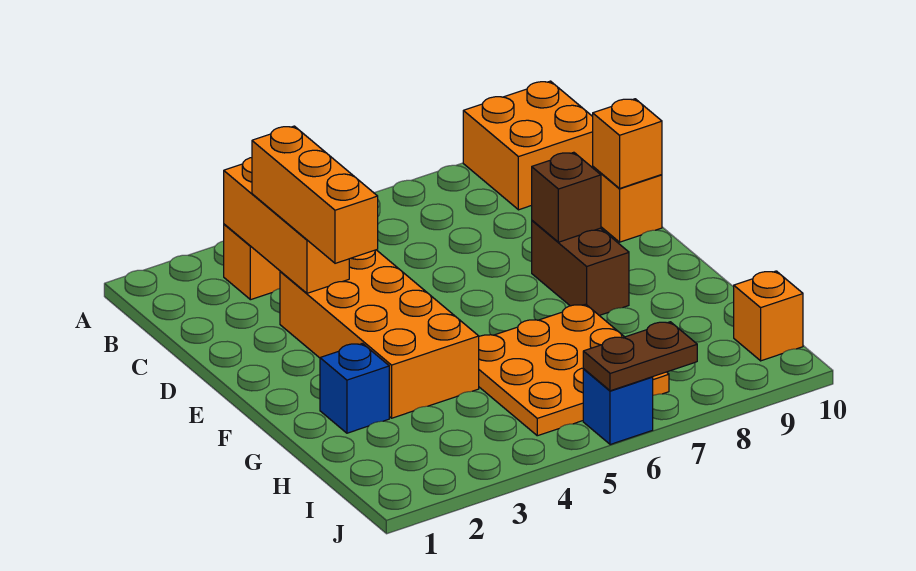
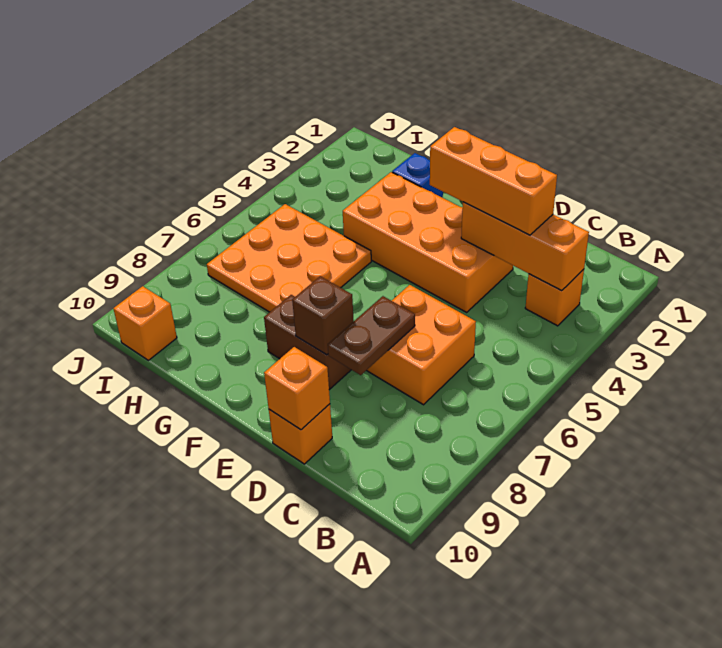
orange 2x2 brick [463,81,593,210] -> orange 2x2 brick moved to [366,285,476,405]
blue 1x1 brick [583,369,653,445] -> none
brown 1x2 plate [583,322,697,391] -> brown 1x2 plate moved to [328,296,415,375]

